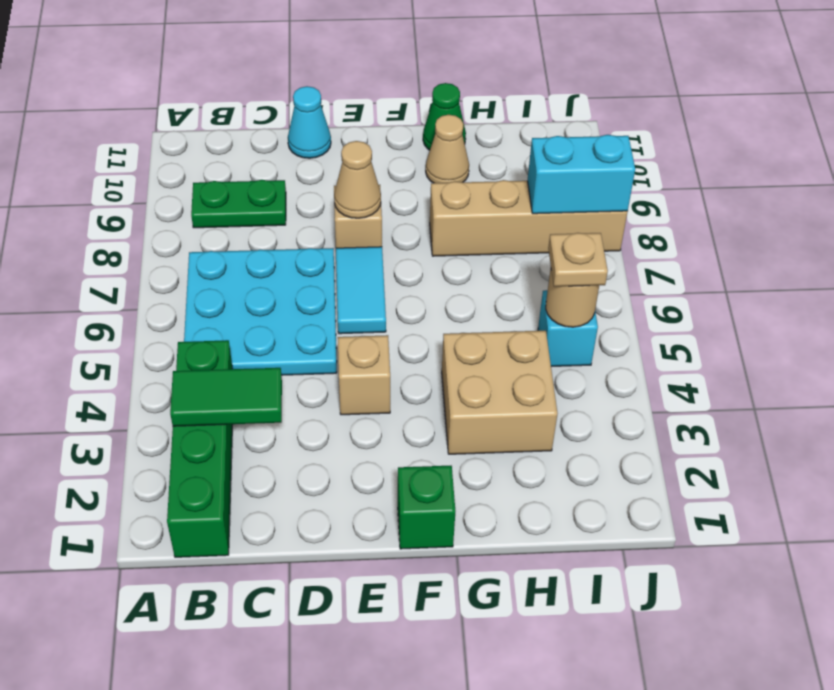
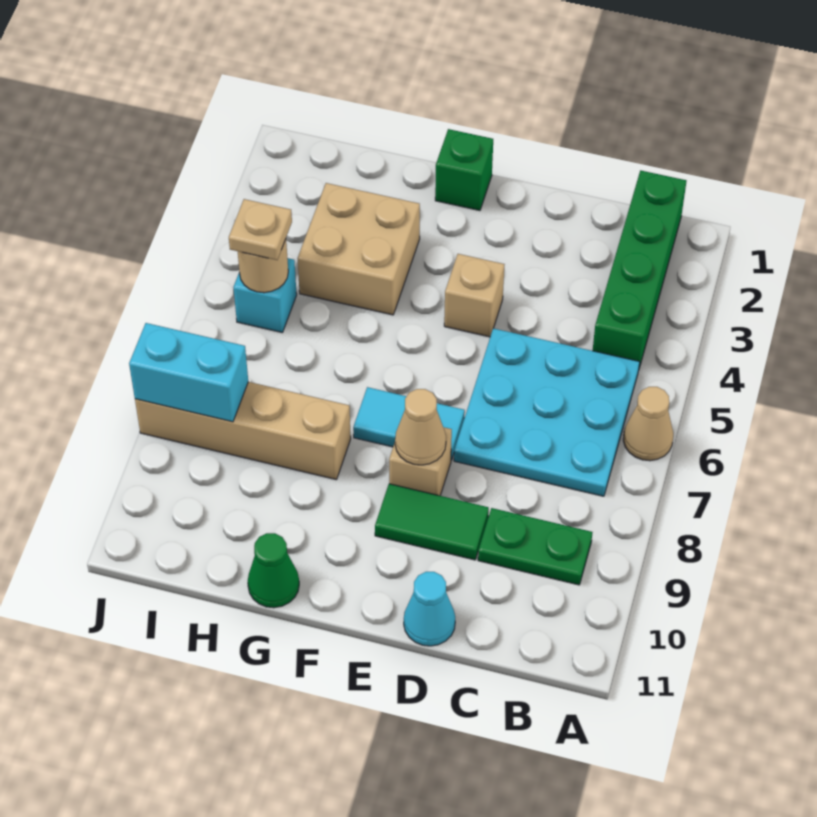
green 1x2 tile [170,368,282,426] -> green 1x2 tile moved to [375,484,489,560]
cyan 1x2 tile [336,247,386,334] -> cyan 1x2 tile turned to [353,387,465,460]
tan 1x1 cone [426,115,469,183] -> tan 1x1 cone moved to [623,387,673,461]

